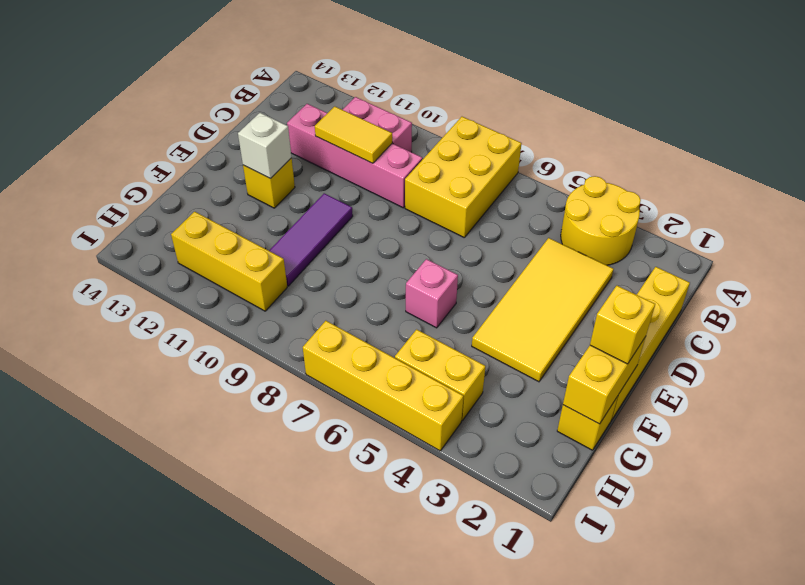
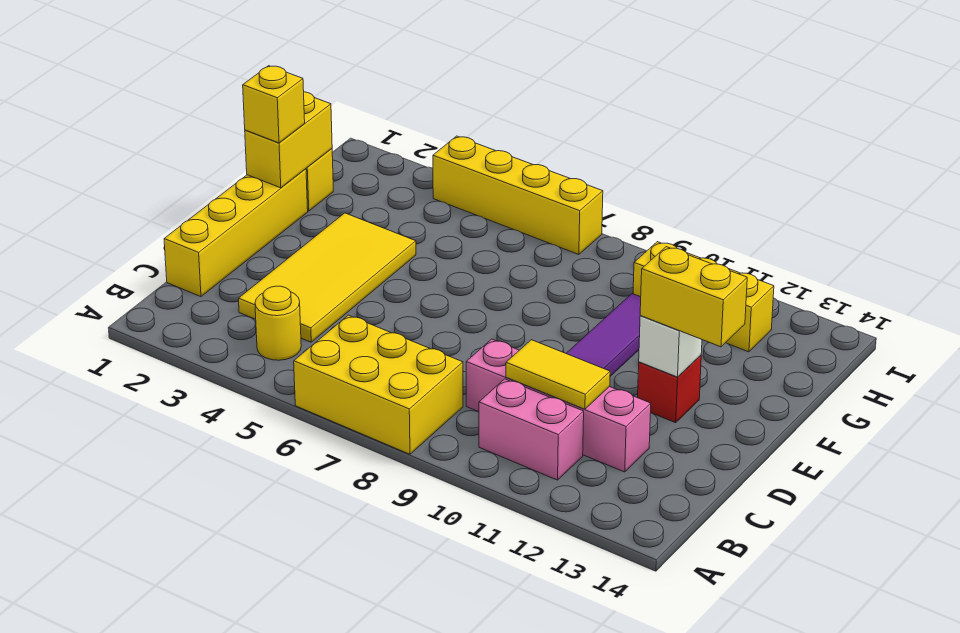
yellow 2x2 round brick [561,176,641,265] -> yellow 1x1 round brick [255,286,301,360]
yellow 2x3 brick [405,117,522,237] -> yellow 2x3 brick turned to [294,315,463,454]
yellow 1x1 brick [243,158,295,208] -> red 1x1 brick [638,355,701,423]
pink 1x1 brick [406,259,458,328] -> none
yellow 1x2 brick [395,329,485,420] -> yellow 1x2 brick moved to [640,247,747,347]

